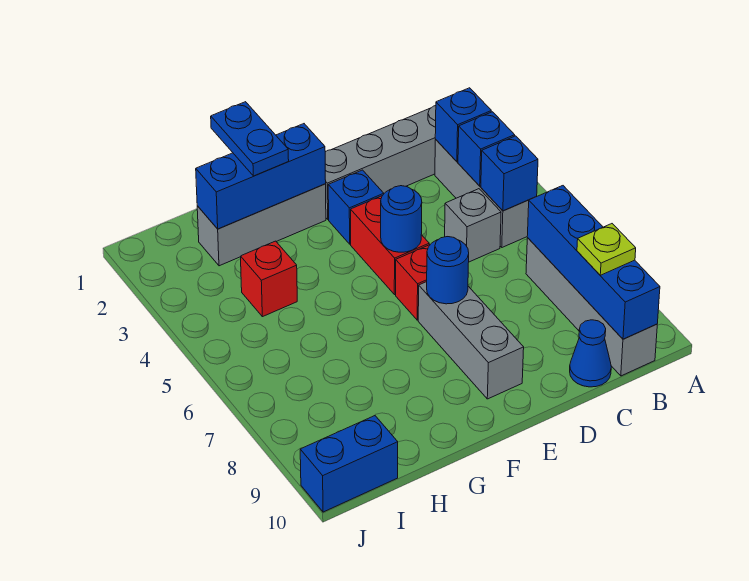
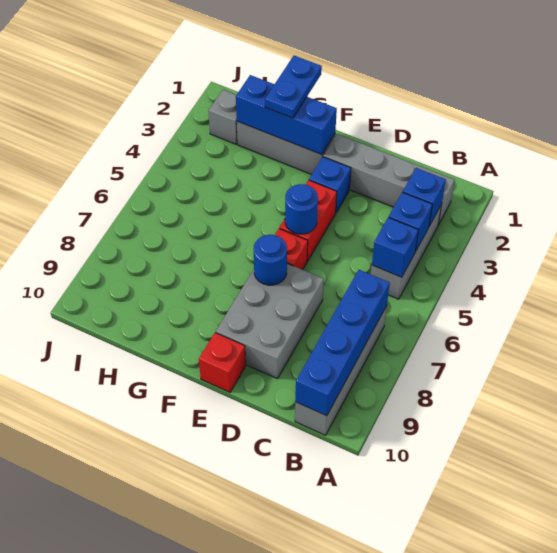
lime 1x1 plate [577,224,636,275] -> none
grey 1x1 brick [445,189,501,262] -> grey 1x1 brick moved to [209,90,238,144]
blue 1x1 cone [570,320,611,387] -> none
grey 1x3 brick [418,282,524,399] -> grey 2x3 brick [216,264,324,379]
red 1x1 brick [241,241,297,317] -> red 1x1 brick moved to [199,333,246,392]
blue 1x2 brick [300,416,398,512] -> none

